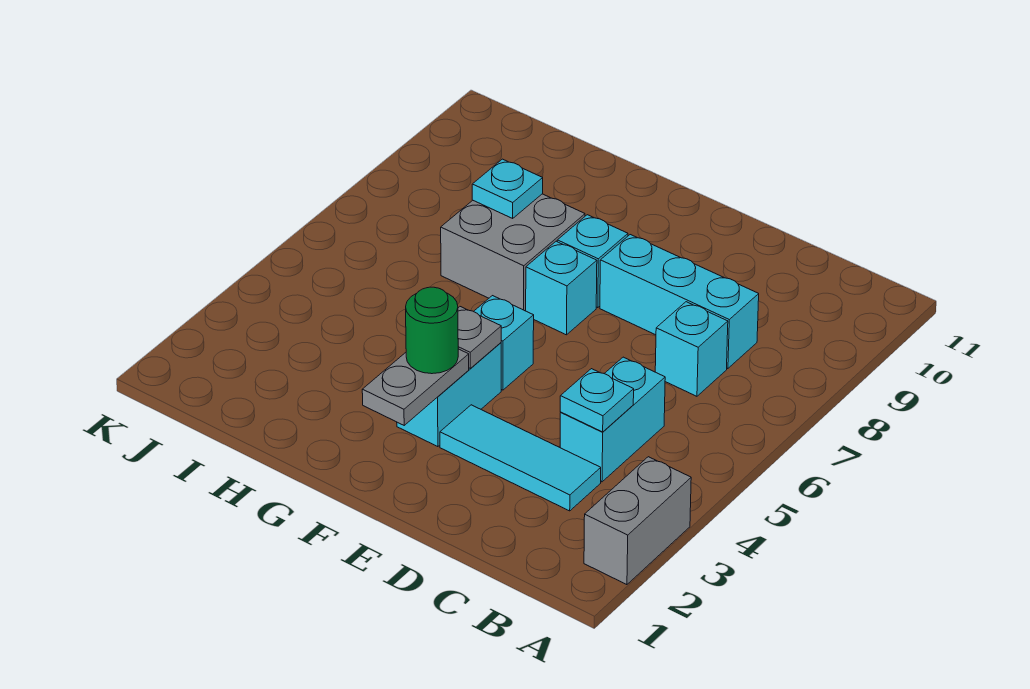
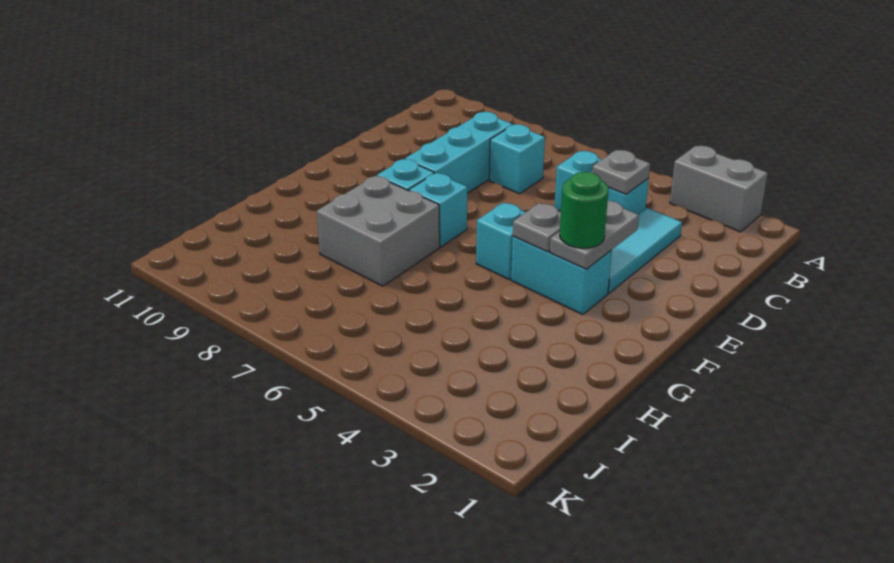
cyan 1x1 plate [560,369,634,432] -> grey 1x1 plate [592,150,650,194]
grey 1x2 plate [362,349,469,425] -> grey 1x2 plate turned to [550,201,639,269]
cyan 1x1 plate [472,159,543,218] -> none

